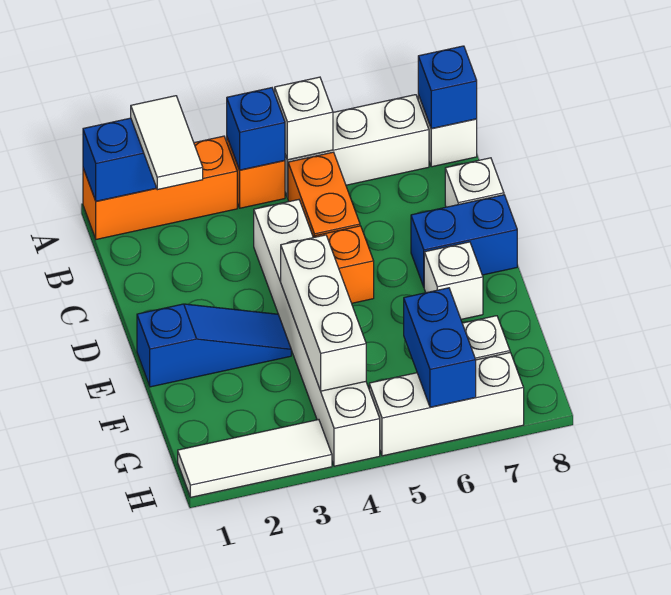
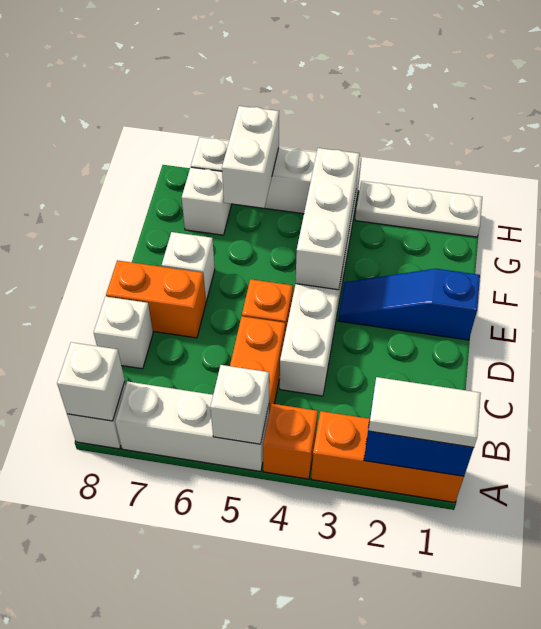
white 1x2 tile [131,96,203,190] -> white 1x2 tile turned to [369,377,481,447]
blue 1x1 brick [227,88,285,170] -> none
blue 1x1 brick [418,46,477,129] -> white 1x1 brick [57,342,125,421]
blue 1x2 brick [411,195,517,287] -> orange 1x2 brick [106,260,206,338]
blue 1x2 brick [404,288,476,407] -> white 1x2 brick [222,106,279,208]
white 1x3 tile [178,420,332,497] -> white 1x3 plate [355,181,482,237]

